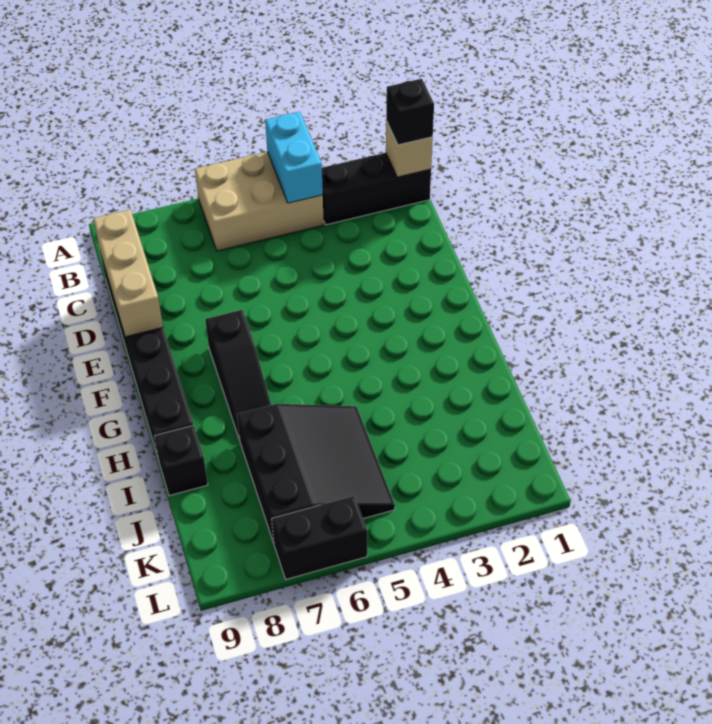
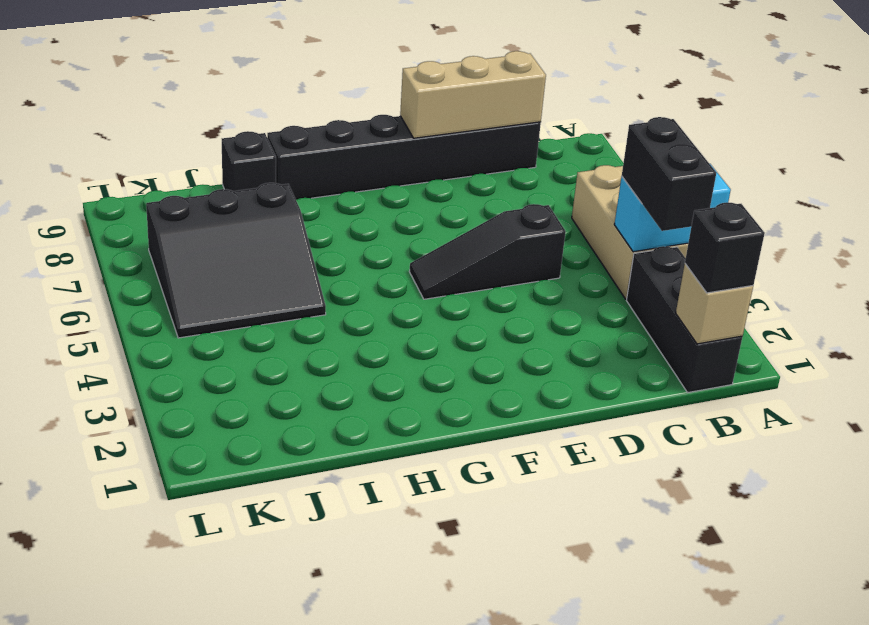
black 1x3 slope [205,310,271,440] -> black 1x3 slope moved to [409,204,566,299]
black 1x2 brick [272,496,367,579] -> black 1x2 brick moved to [622,117,716,231]

